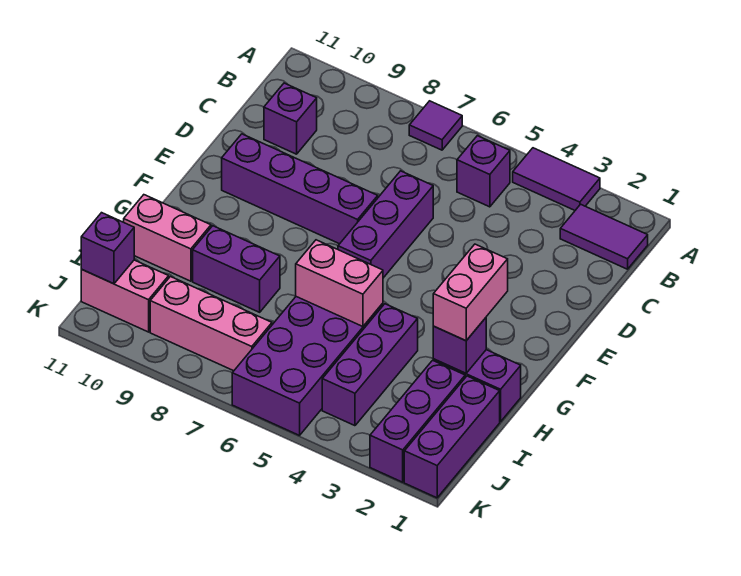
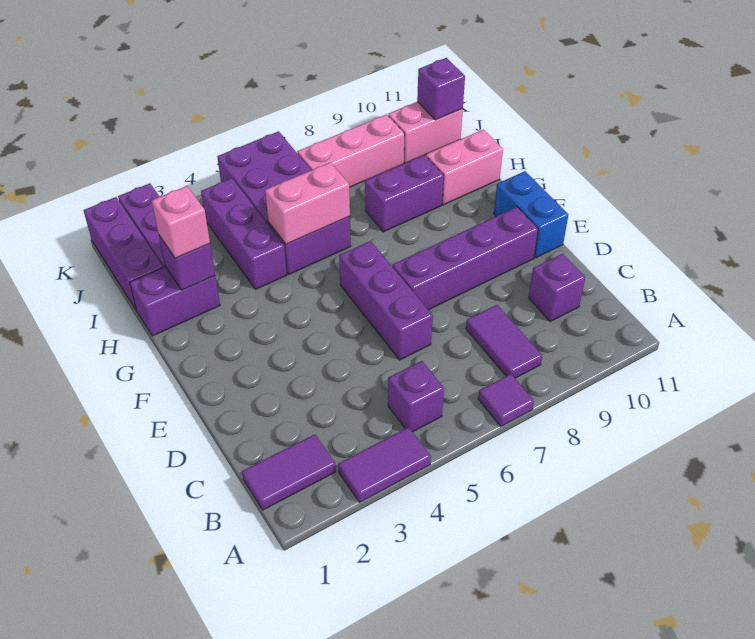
none -> purple 1x2 tile [466,305,542,378]
none -> blue 1x2 brick [494,171,568,258]
pink 1x2 brick [433,244,508,341] -> pink 1x1 brick [152,186,210,258]

